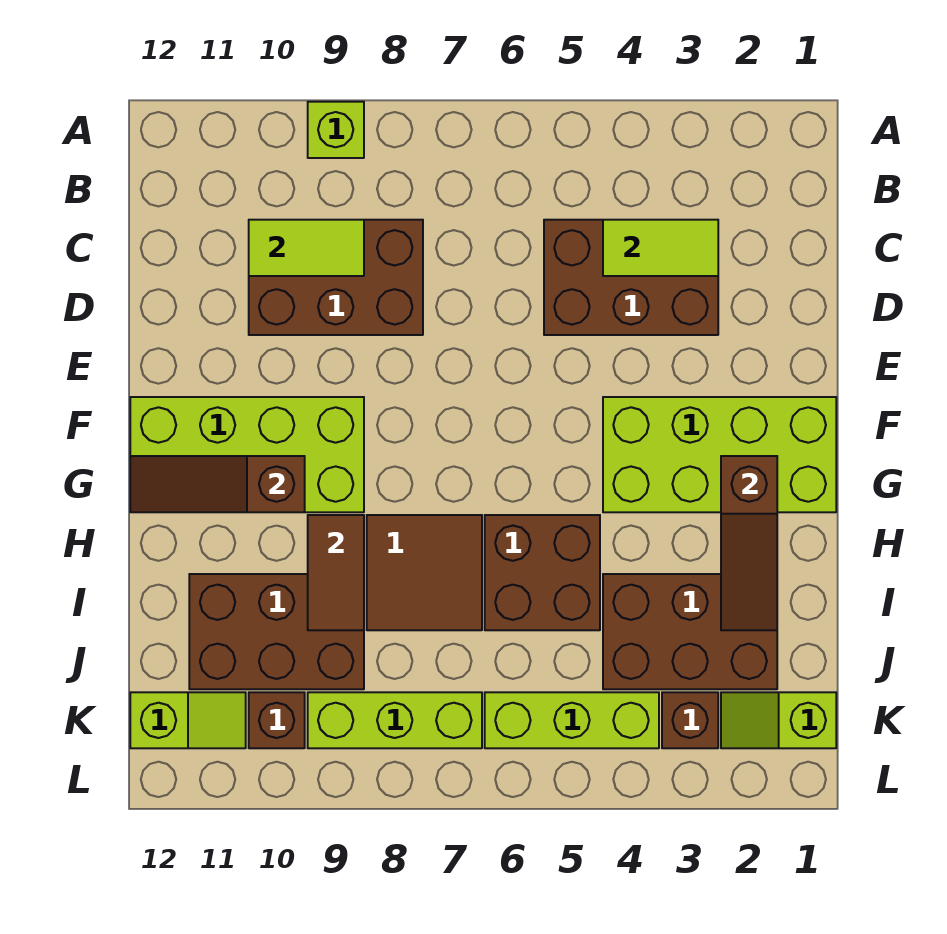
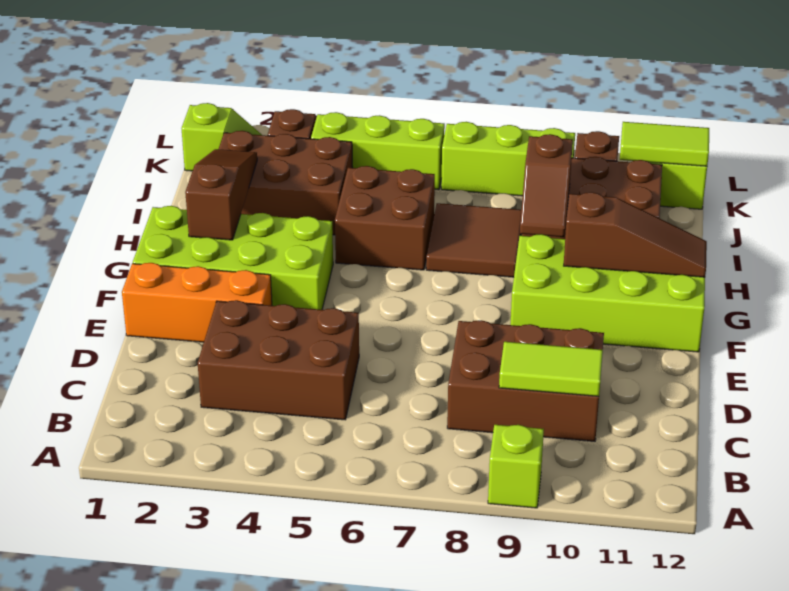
lime 1x2 tile [603,220,718,276] -> lime 1x2 tile moved to [620,122,709,166]
none -> orange 1x3 brick [122,263,272,342]
brown 1x2 tile [308,515,364,630] -> brown 1x2 slope [520,134,573,237]

